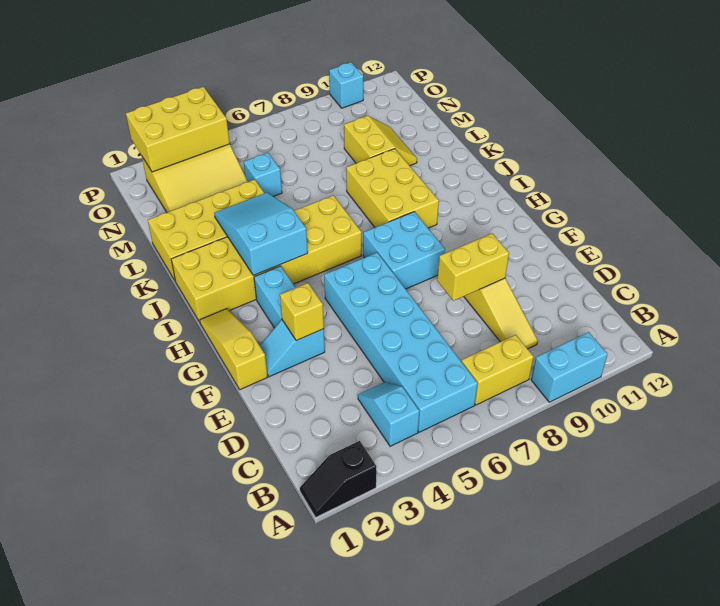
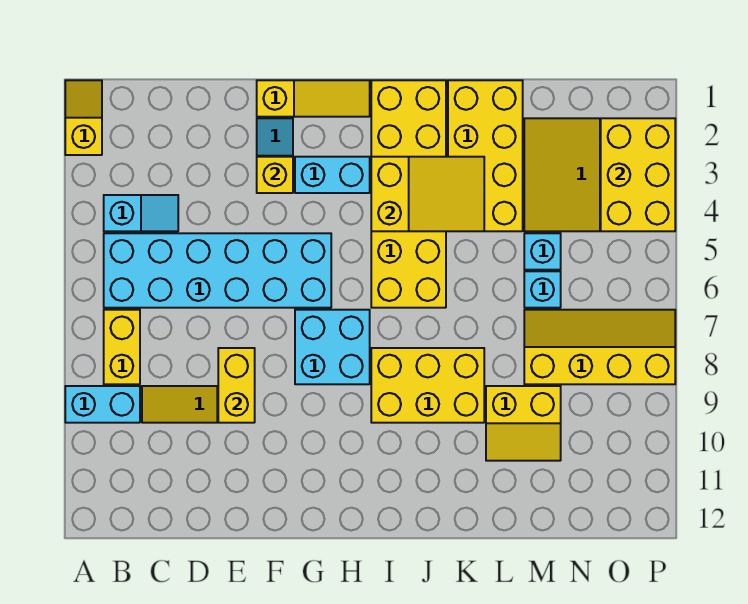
black 1x2 slope [300,441,377,517] -> yellow 1x2 slope [65,80,102,155]
cyan 1x2 brick [531,332,608,402] -> cyan 1x2 brick turned to [65,386,140,423]
cyan 2x3 slope [214,193,308,275] -> yellow 2x3 slope [371,157,484,231]
none -> yellow 2x4 slope [524,310,675,384]
cyan 1x1 brick [329,62,363,108] -> cyan 1x1 brick moved to [524,271,561,308]

